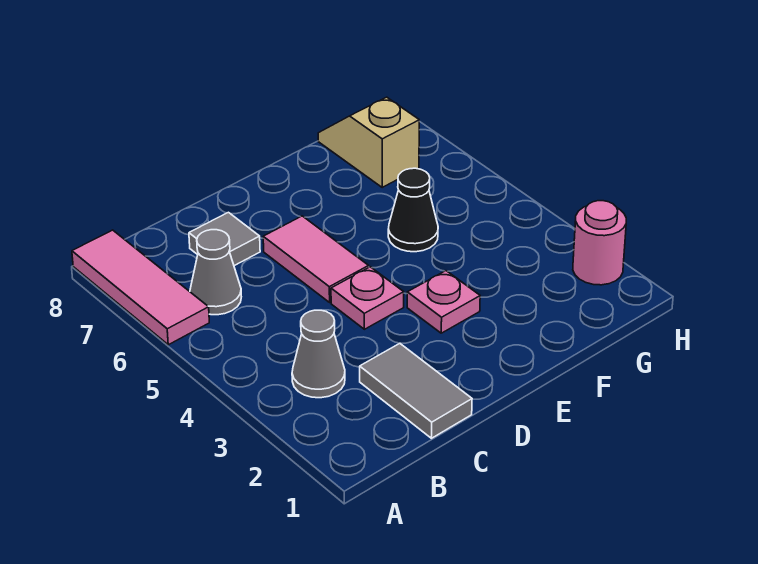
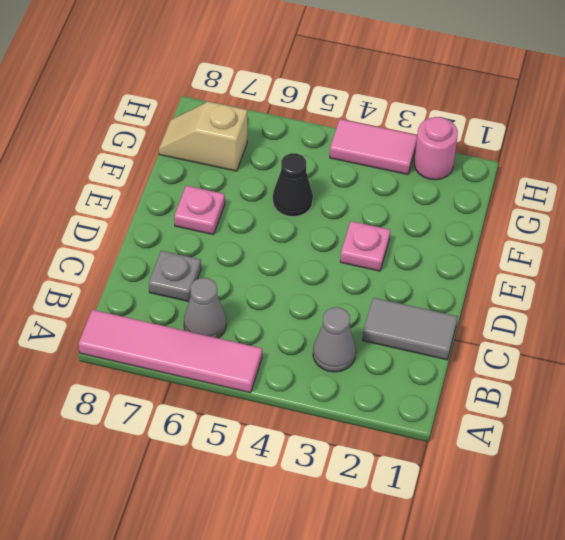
pink 1x3 tile [72,230,209,345] -> pink 1x4 tile [79,310,262,393]
grey 1x1 tile [189,212,260,266] -> grey 1x1 plate [149,251,201,302]
pink 1x1 plate [331,267,404,329] -> pink 1x1 plate moved to [174,186,225,235]
pink 1x2 tile [263,216,369,302] -> pink 1x2 tile moved to [330,119,417,175]

